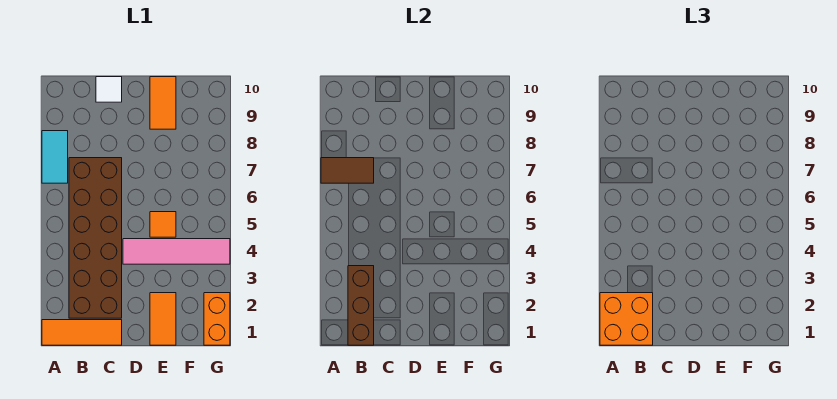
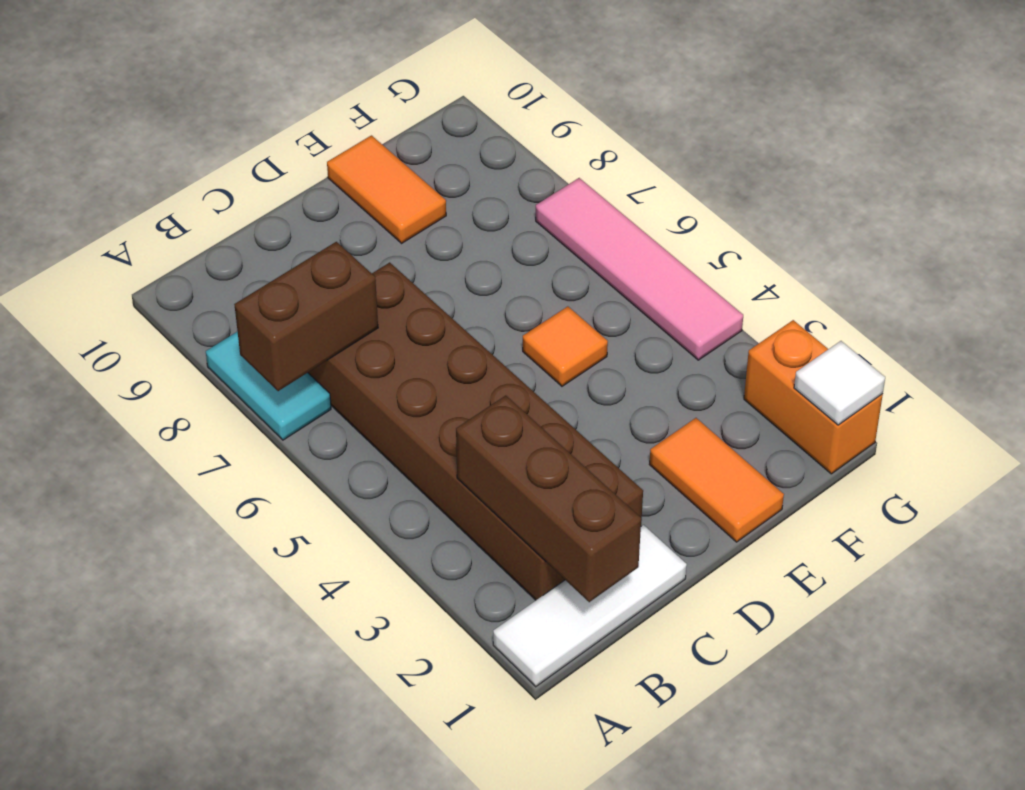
orange 1x3 tile [42,320,122,345] -> white 1x3 tile [493,525,687,687]
orange 2x2 brick [600,293,653,345] -> none
brown 1x2 tile [321,158,374,183] -> brown 1x2 brick [234,242,378,391]
white 1x1 tile [96,77,122,102] -> white 1x1 tile moved to [794,341,885,425]
pink 1x4 tile [123,239,230,264] -> pink 1x4 tile turned to [536,178,743,360]

